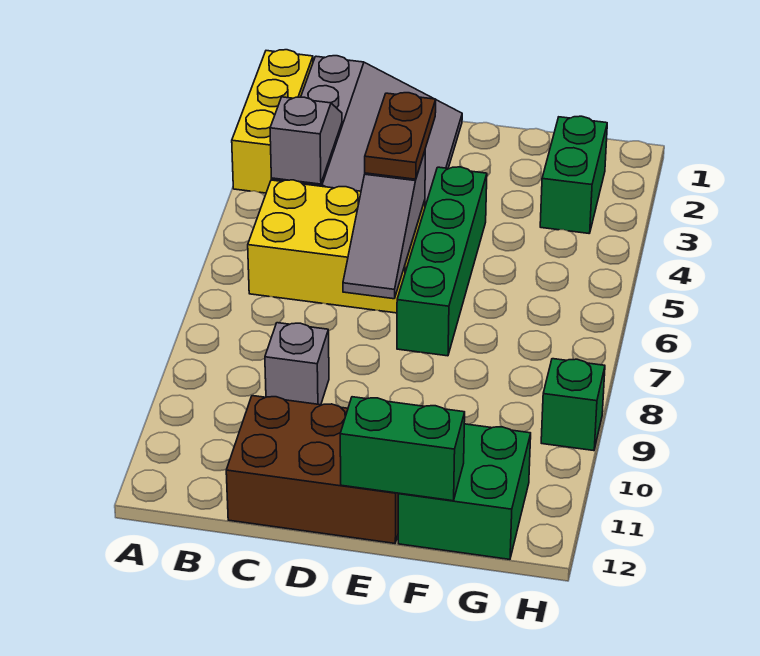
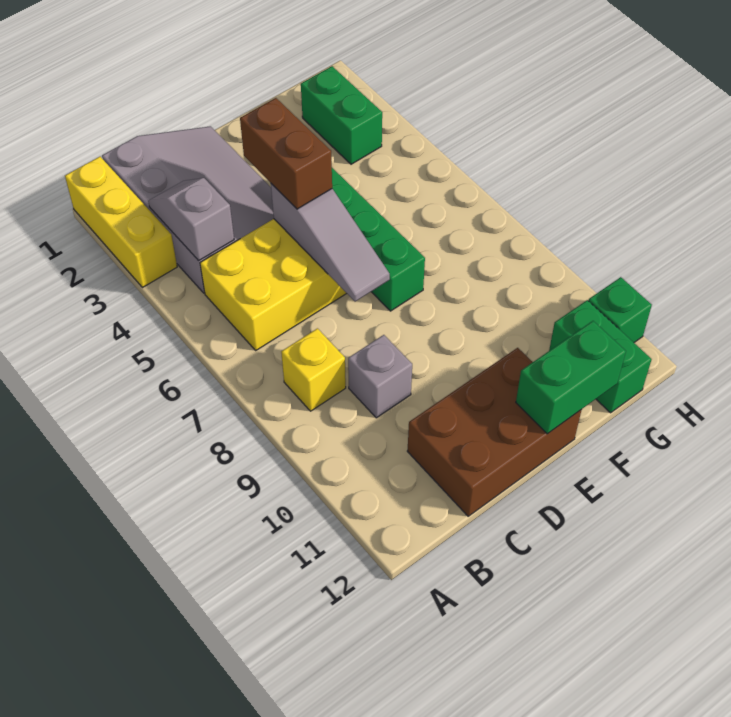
none -> yellow 1x1 brick [281,328,346,411]
brown 1x2 plate [365,93,436,179] -> brown 1x2 brick [240,98,332,209]
green 2x2 brick [398,424,531,559] -> green 1x2 brick [549,300,651,413]
green 1x1 brick [541,359,605,451] -> green 1x1 brick moved to [589,277,652,342]

